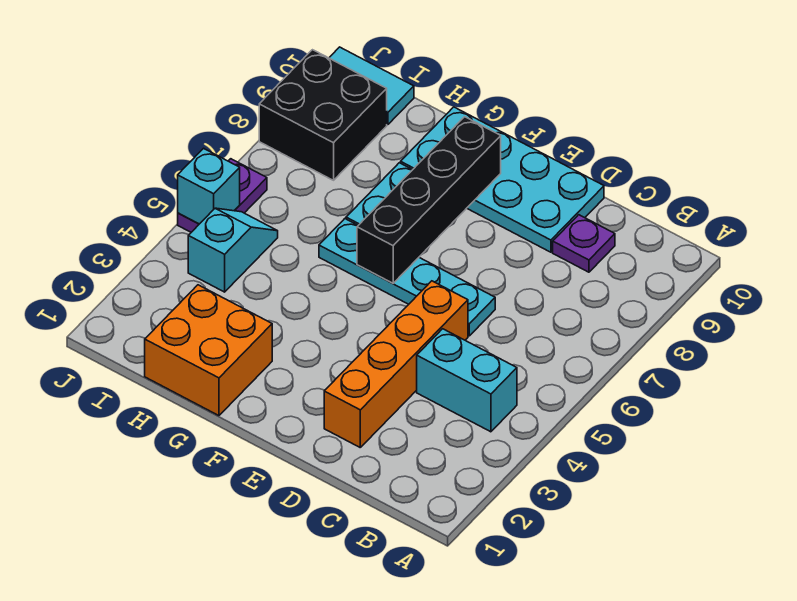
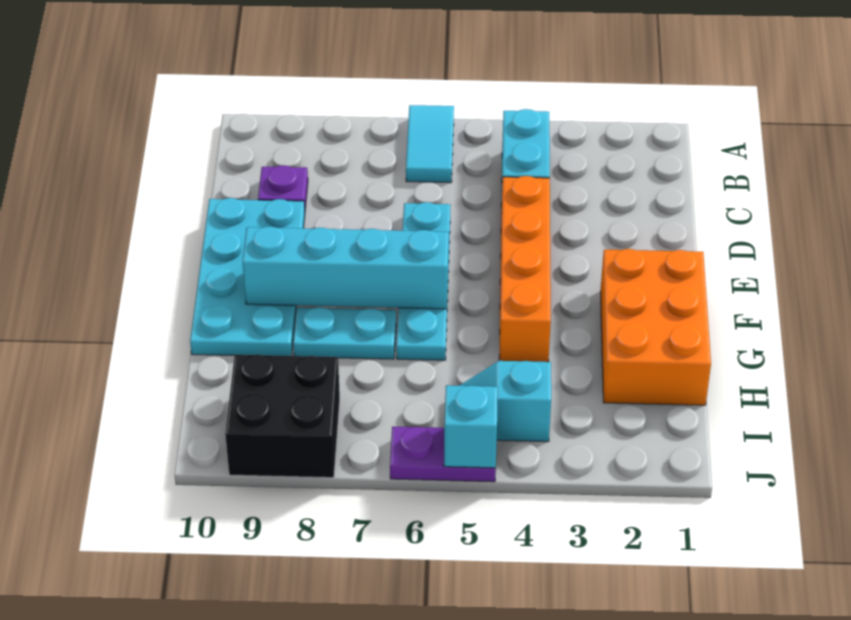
orange 1x4 brick [324,281,468,447] -> orange 1x4 brick turned to [499,176,551,362]
black 1x4 brick [357,117,501,283] -> cyan 1x4 brick [243,226,449,309]
orange 2x2 brick [145,285,272,416] -> orange 2x3 brick [600,249,711,405]
cyan 1x2 tile [329,47,414,125] -> cyan 1x2 tile moved to [406,105,454,183]

